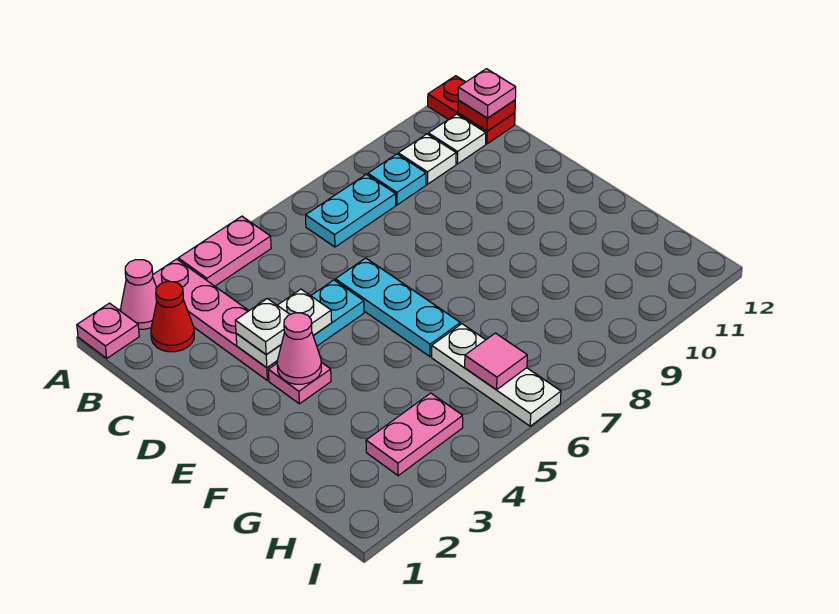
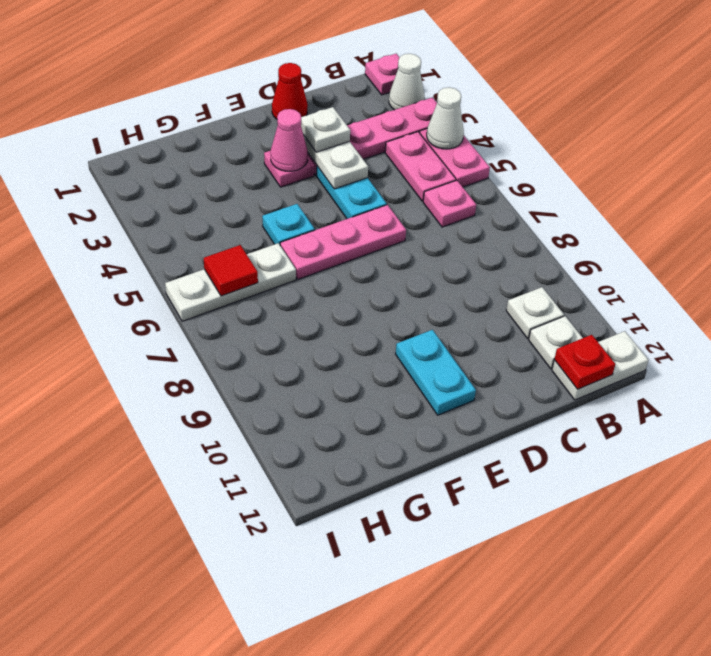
pink 1x1 cone [121,260,157,329] -> white 1x1 cone [389,54,424,110]
none -> white 1x1 cone [427,87,464,149]
red 1x2 plate [428,76,515,144] -> white 1x2 plate [552,331,648,400]
red 1x1 cone [151,282,194,352] -> red 1x1 cone moved to [272,63,308,119]
cyan 1x2 plate [306,174,396,247] -> cyan 1x2 plate moved to [396,330,476,415]
cyan 1x1 plate [368,154,426,205] -> cyan 1x1 plate moved to [262,204,315,245]
pink 1x1 plate [458,69,516,118] -> pink 1x1 plate moved to [423,180,476,227]
cyan 1x3 plate [335,258,460,357] -> pink 1x3 plate [280,205,406,279]
pink 1x2 plate [366,393,463,476] -> pink 1x2 plate moved to [385,132,456,201]
pink 1x1 tile [465,333,527,390] -> red 1x1 tile [204,245,258,296]

